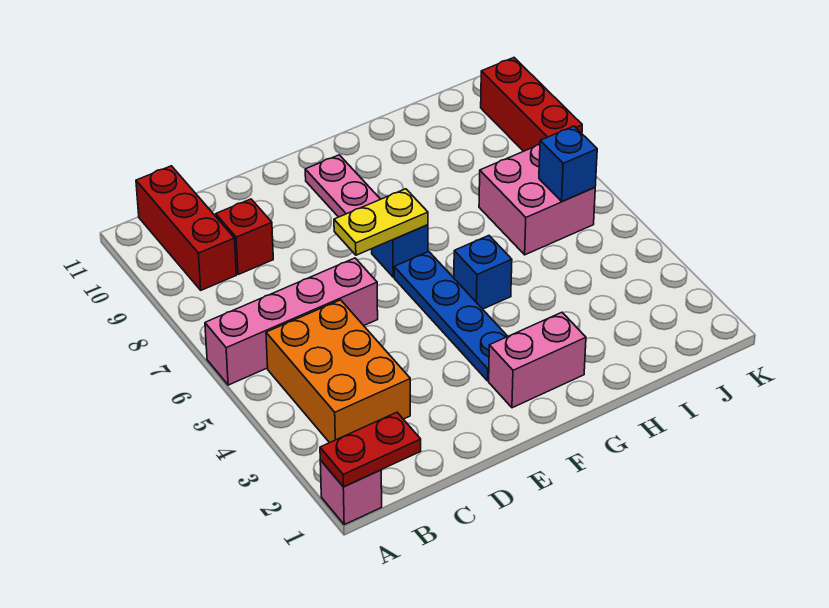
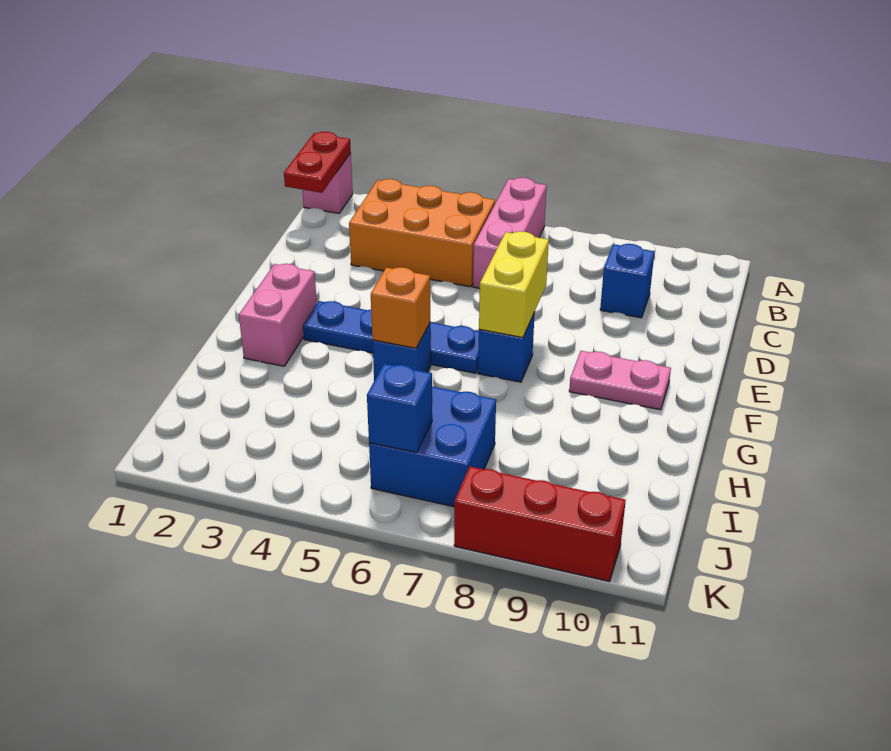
pink 1x4 brick [205,258,378,385] -> pink 1x3 brick [473,178,547,288]
red 1x3 brick [136,166,236,290] -> none
red 1x1 brick [216,199,273,275] -> blue 1x1 brick [600,244,655,318]
yellow 1x2 plate [334,189,428,255] -> yellow 1x2 brick [479,231,549,338]
none -> orange 1x1 brick [371,267,430,348]
pink 2x2 brick [479,145,595,255] -> blue 2x2 brick [369,387,496,507]

